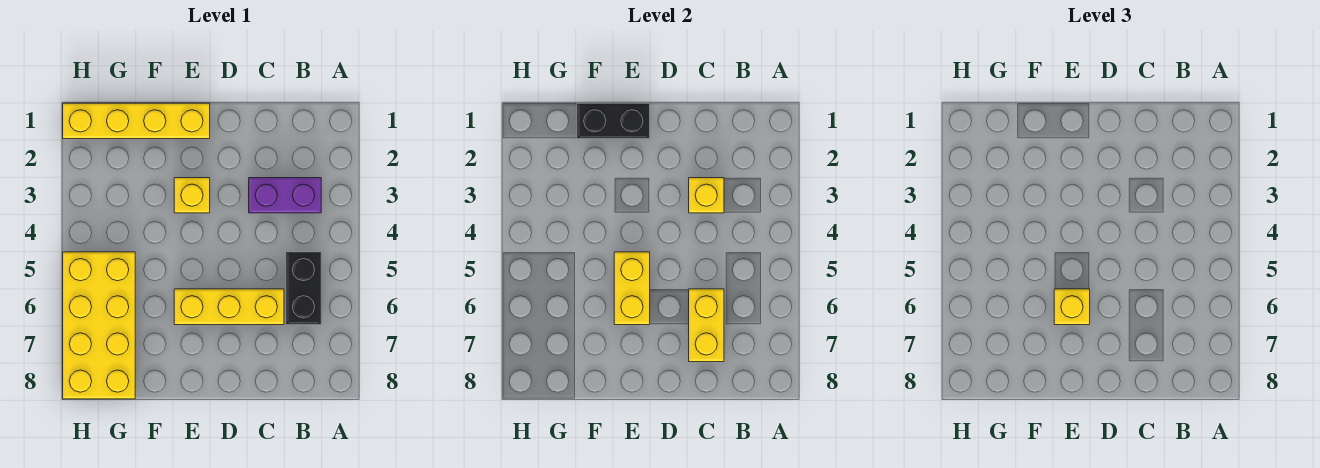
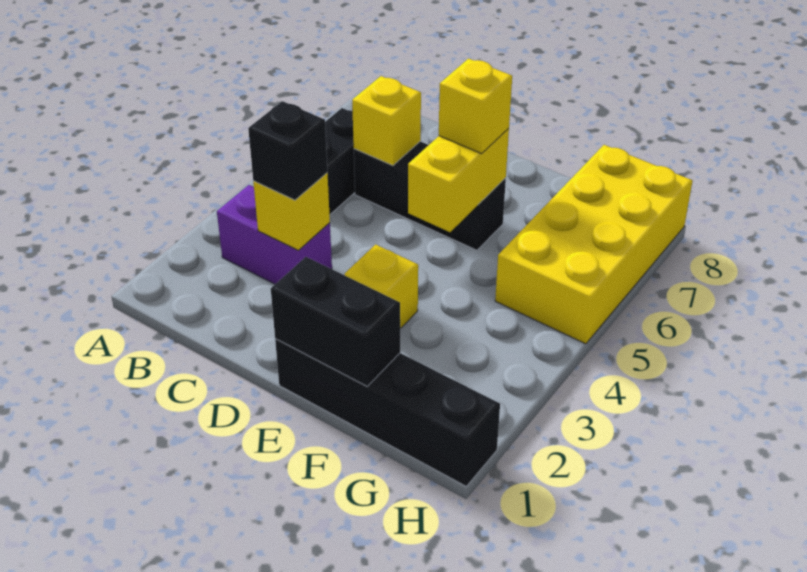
none -> black 1x1 brick [248,101,327,200]
yellow 1x3 brick [174,289,284,325] -> black 1x3 brick [354,141,506,250]
yellow 1x2 brick [689,289,724,362] -> yellow 1x1 brick [352,76,421,165]
yellow 1x4 brick [63,103,210,139] -> black 1x4 brick [275,339,500,486]

